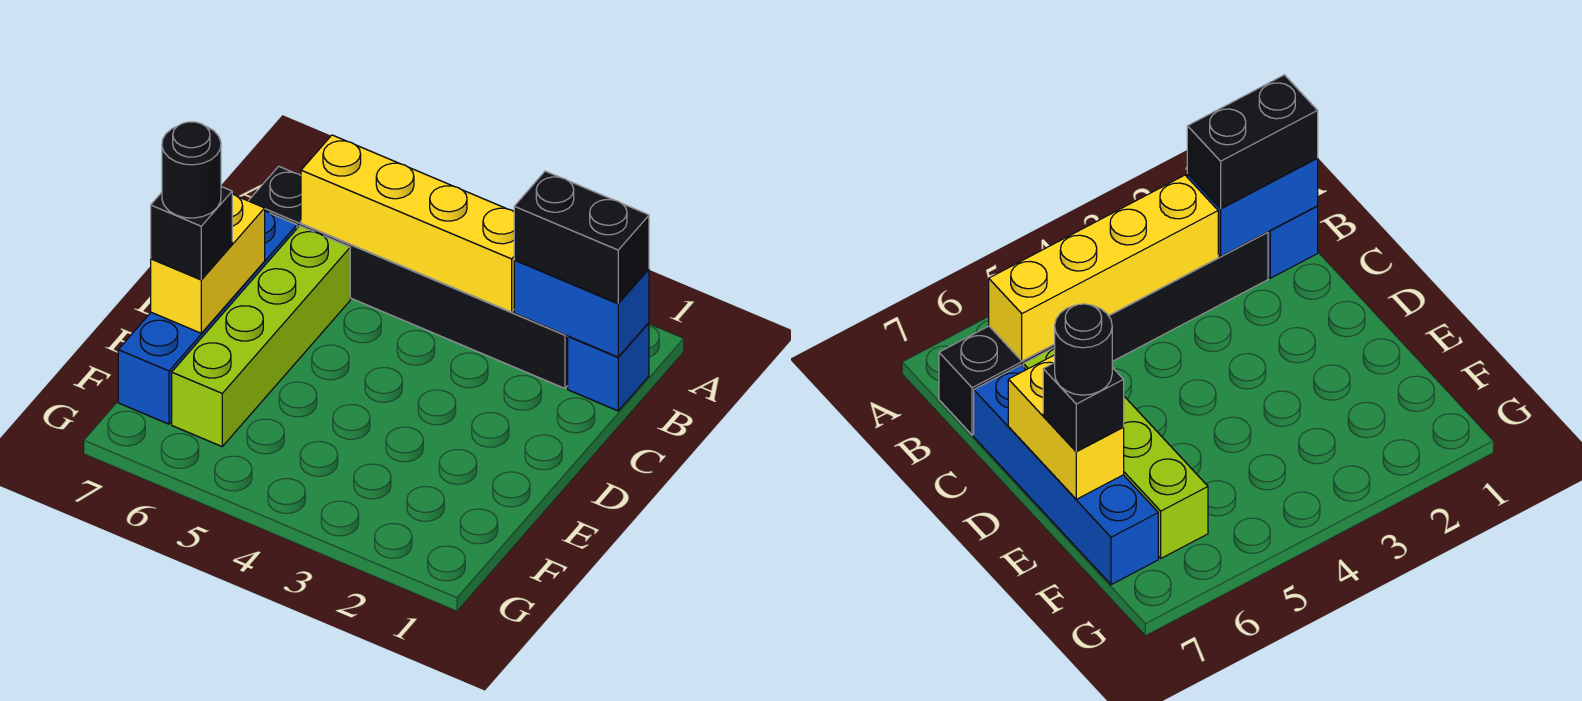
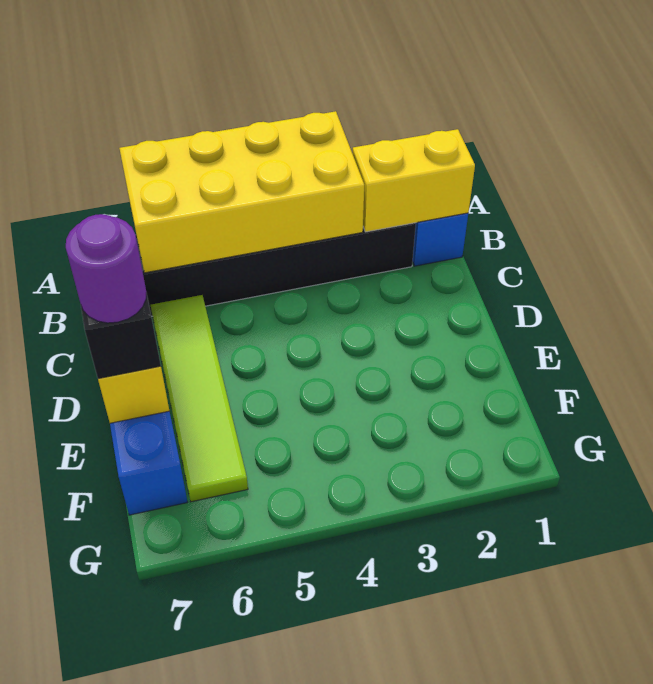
blue 1x2 brick [514,260,649,357] -> yellow 1x2 brick [353,129,475,232]
black 1x2 brick [514,171,649,303] -> none
yellow 1x4 brick [301,135,514,312] -> yellow 2x4 brick [119,111,364,273]
lime 1x4 brick [172,226,350,446] -> lime 1x4 tile [151,295,248,502]
black 1x1 round brick [162,122,221,218] -> purple 1x1 round brick [66,214,146,323]

